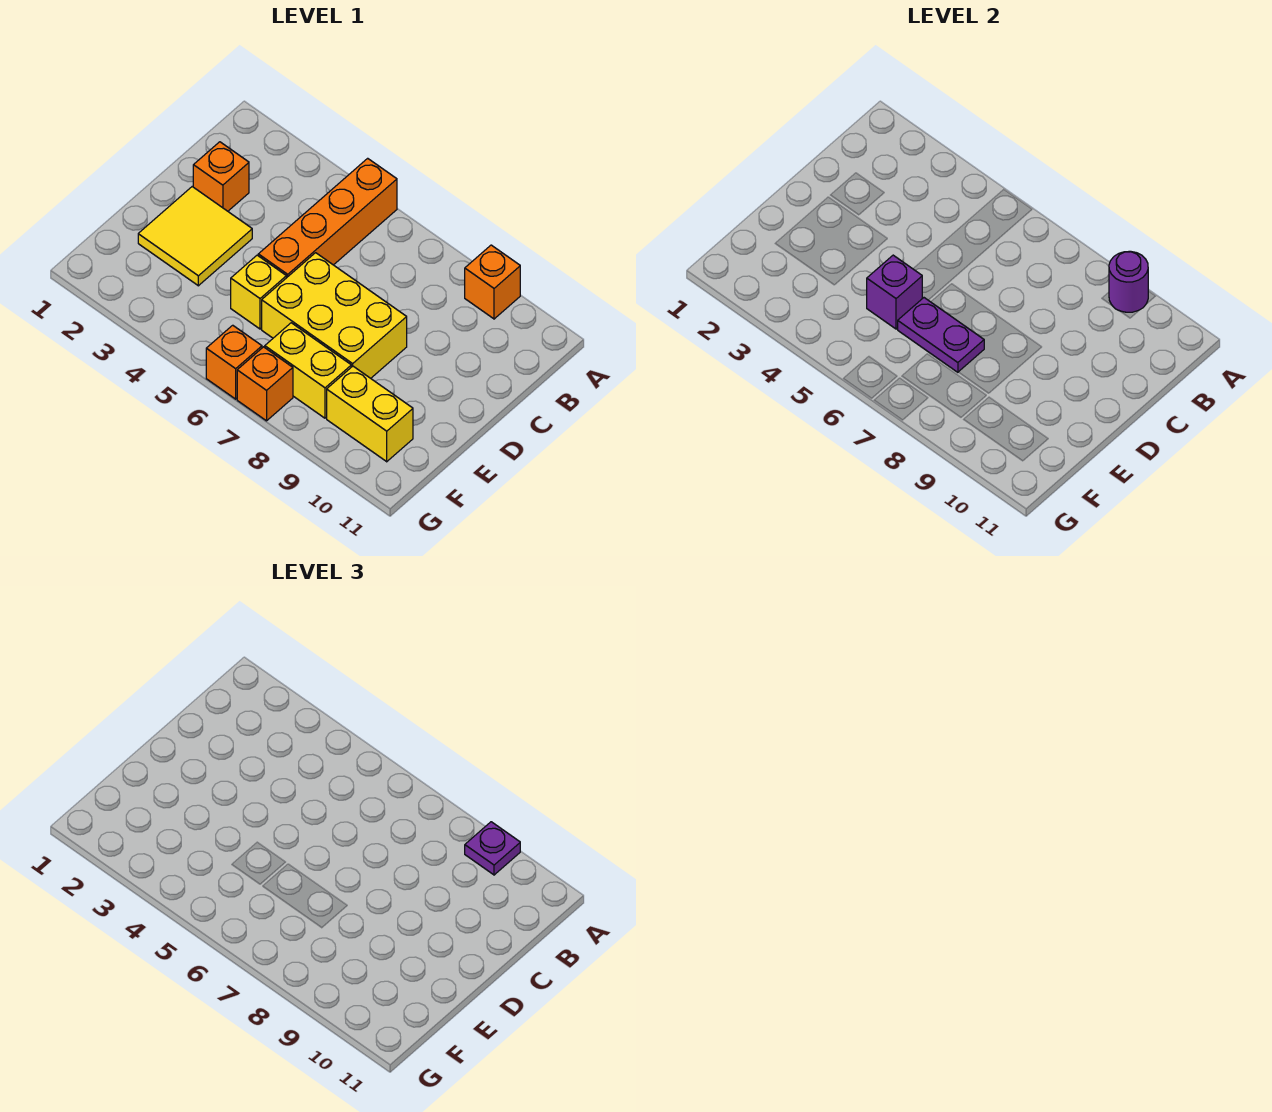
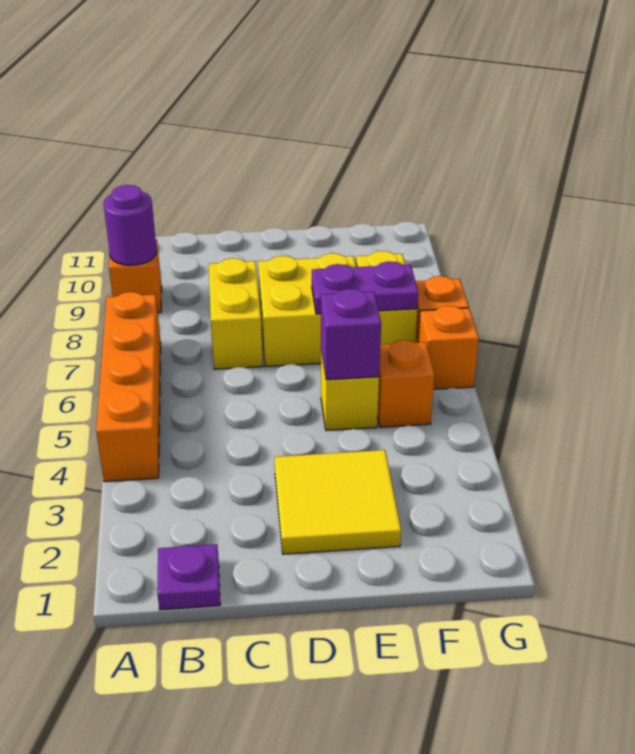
orange 1x4 brick [258,158,397,278] -> orange 1x4 brick turned to [96,292,161,482]
purple 1x1 plate [465,822,520,875] -> purple 1x1 plate moved to [157,544,220,610]
orange 1x1 brick [193,142,249,211] -> orange 1x1 brick moved to [377,340,435,427]
yellow 2x3 brick [262,253,407,378] -> yellow 2x2 brick [258,253,356,366]
purple 1x2 plate [898,298,984,372] -> purple 1x2 plate turned to [312,261,418,314]
yellow 1x2 brick [327,366,413,462] -> yellow 1x2 brick moved to [209,258,263,369]

